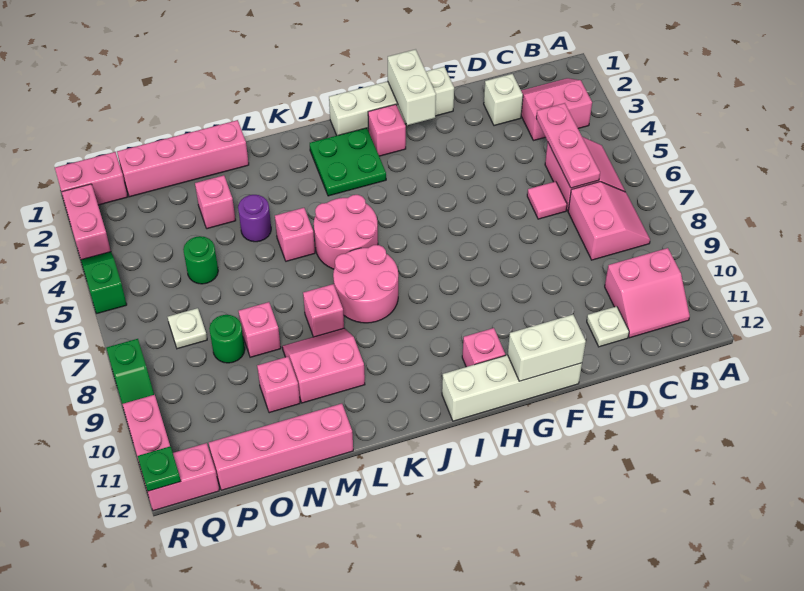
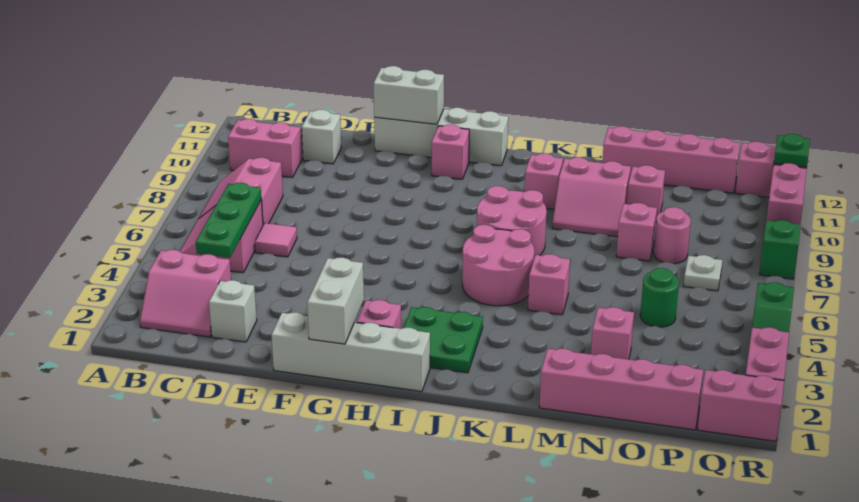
pink 1x3 plate [536,103,600,188] -> green 1x3 plate [196,183,261,258]
white 1x1 plate [587,306,629,347] -> white 1x1 brick [302,110,341,164]
pink 1x1 brick [303,284,344,337] -> pink 1x1 brick moved to [525,153,563,209]
purple 1x1 round brick [238,195,271,242] -> none
green 1x1 round brick [209,315,245,363] -> pink 1x1 round brick [654,207,691,264]

